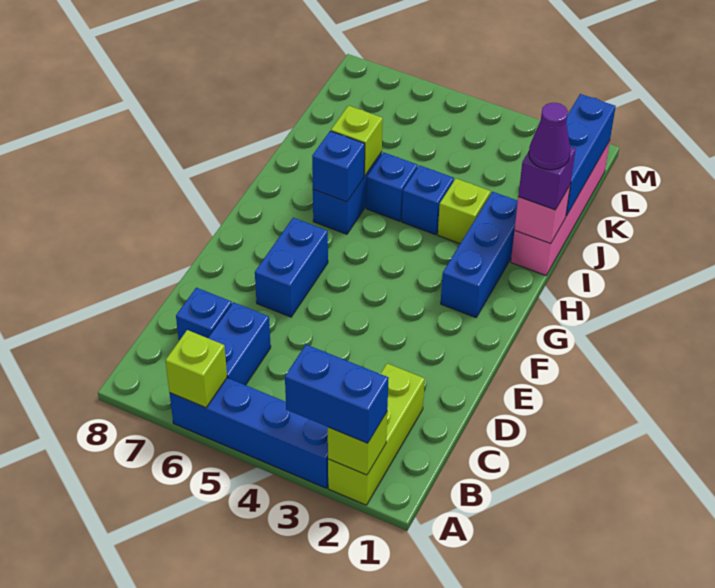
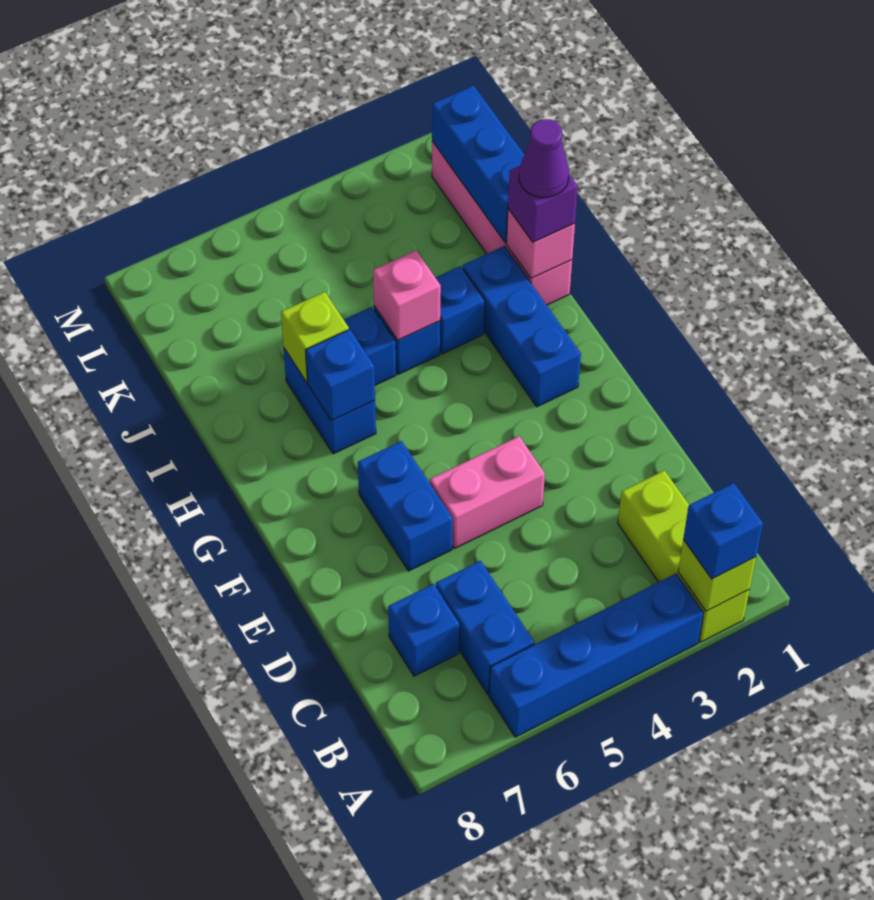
blue 1x2 brick [285,345,389,443] -> blue 1x1 brick [683,483,763,579]
lime 1x1 brick [165,330,227,408] -> none
none -> pink 1x2 brick [430,436,545,549]
lime 1x1 brick [438,179,491,244] -> blue 1x1 brick [435,266,485,354]
none -> pink 1x1 brick [373,250,441,340]

